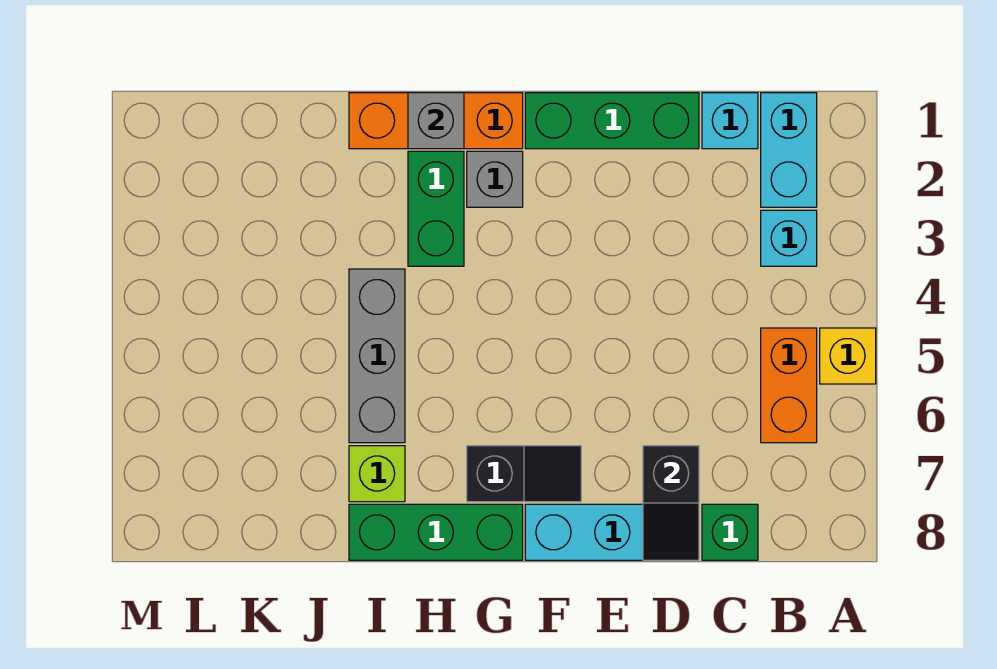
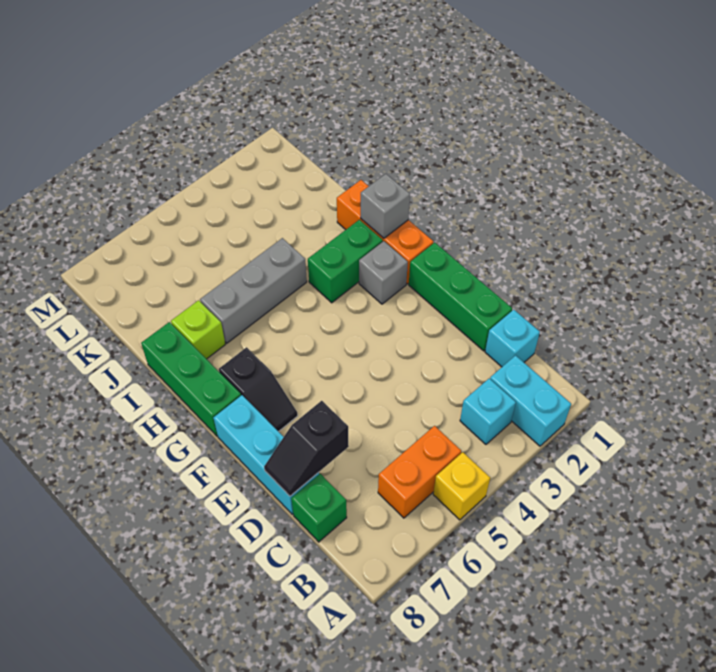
cyan 1x2 brick [761,93,817,207] -> cyan 1x2 brick turned to [490,355,571,446]

